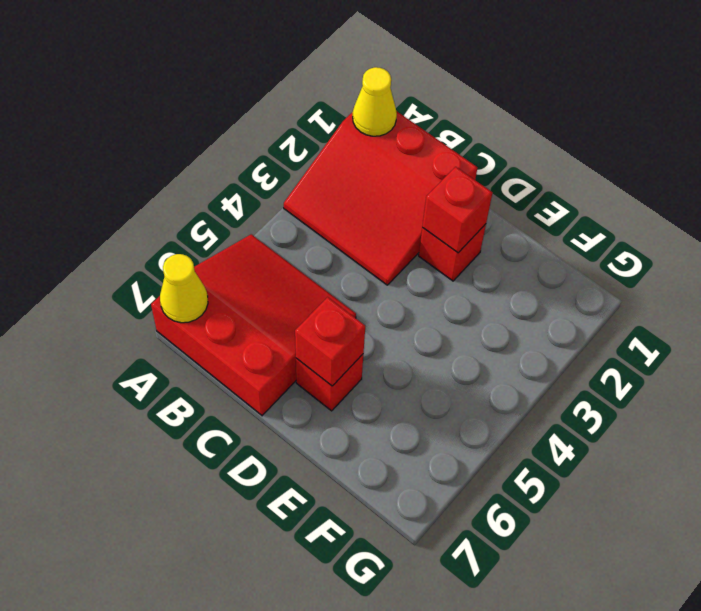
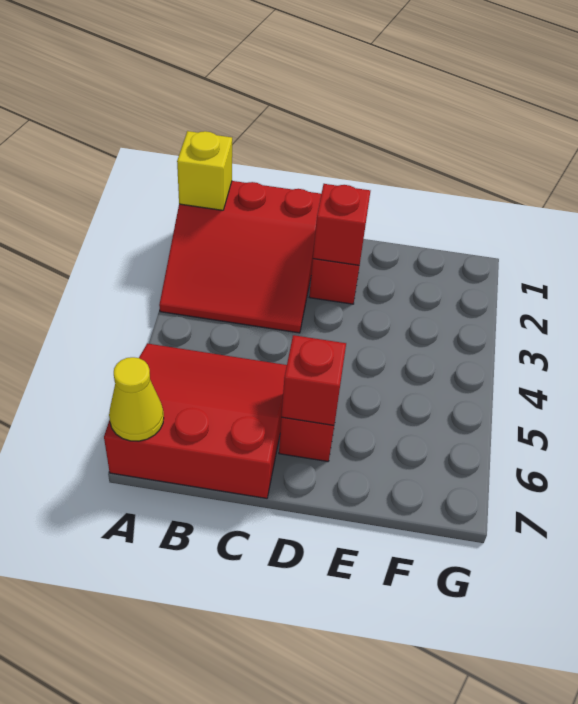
yellow 1x1 cone [353,67,397,136] -> yellow 1x1 brick [177,131,232,210]

